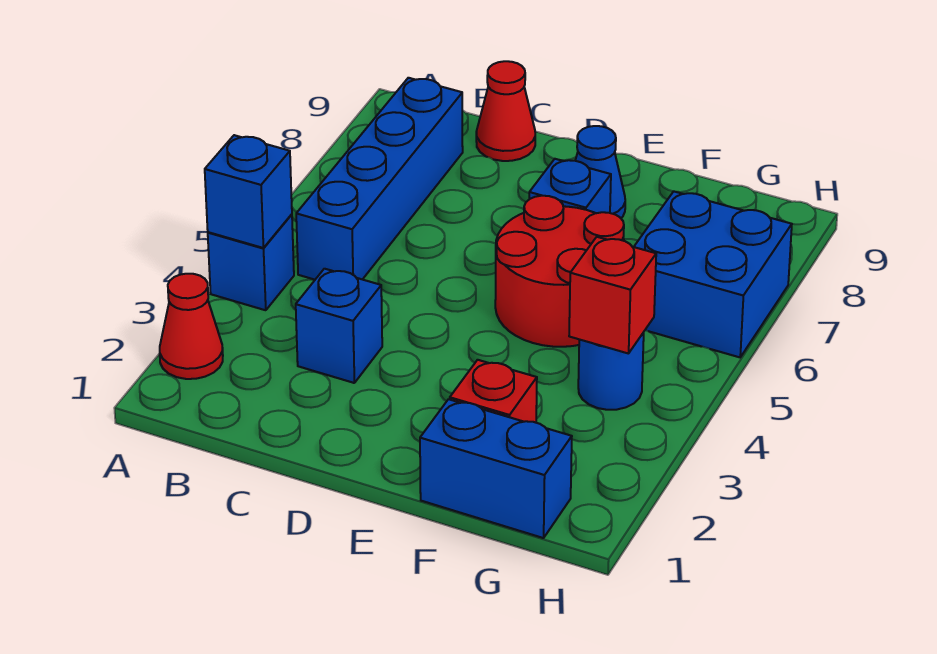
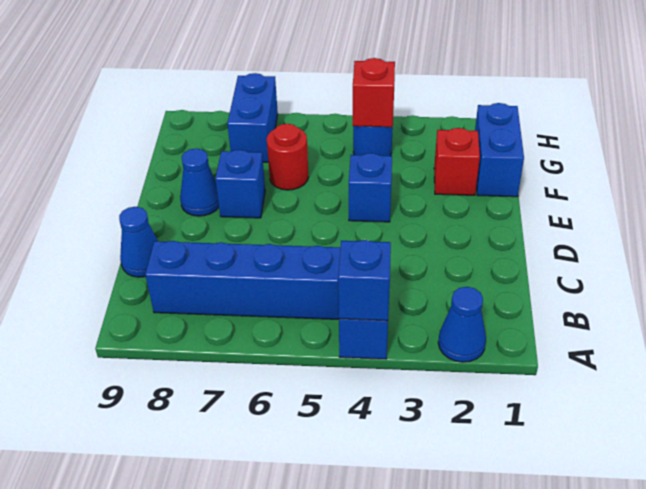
red 1x1 cone [160,274,223,379] -> blue 1x1 cone [438,287,486,362]
blue 1x1 brick [296,269,382,383] -> blue 1x1 brick moved to [349,153,392,222]
red 1x1 cone [476,61,535,161] -> blue 1x1 cone [119,207,158,277]
red 2x2 round brick [495,196,624,347] -> red 1x1 round brick [267,124,309,190]
blue 2x2 brick [634,191,792,357] -> blue 1x2 brick [227,73,278,162]

